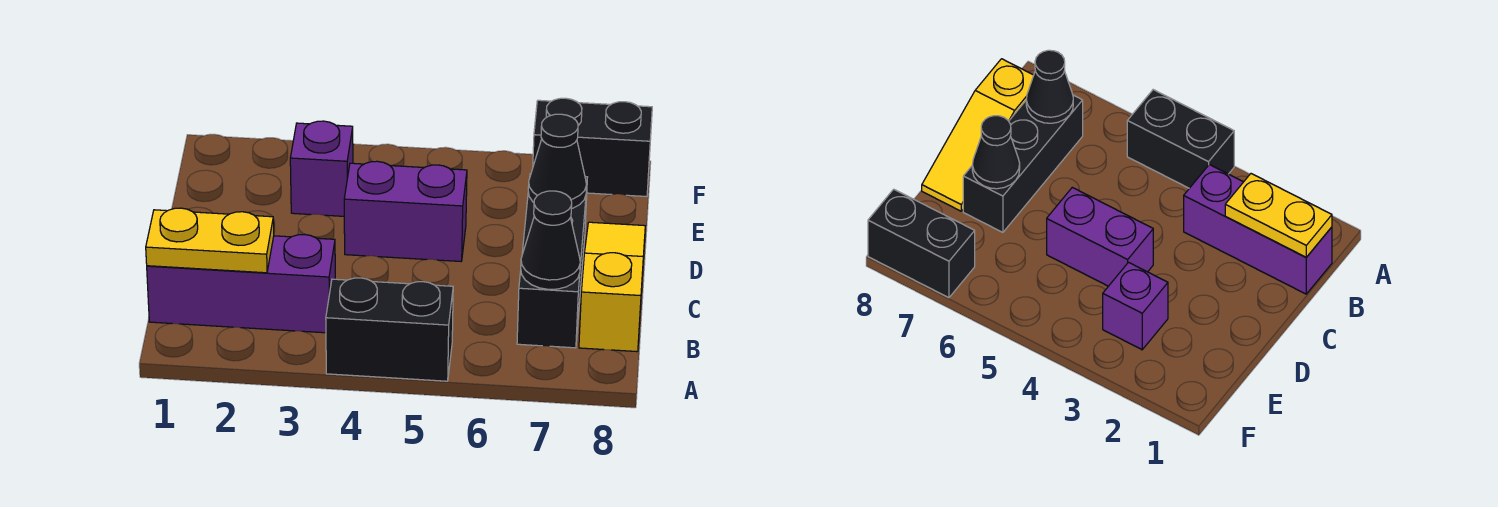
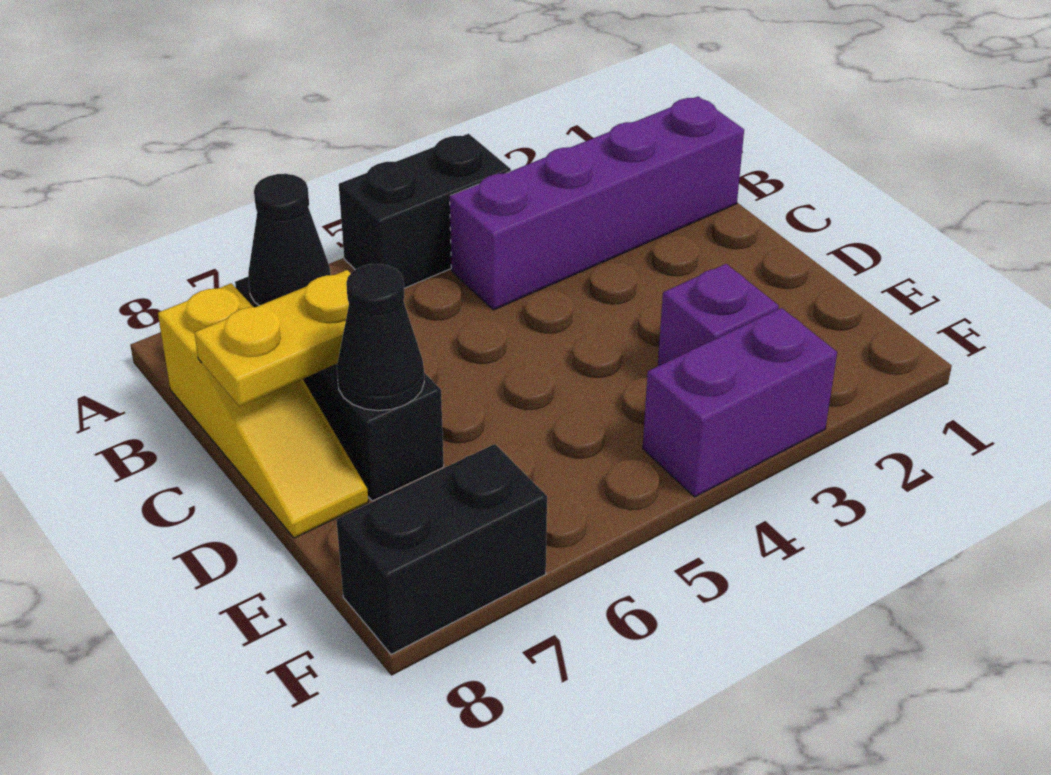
purple 1x3 brick [147,234,335,333] -> purple 1x4 brick [450,97,744,310]
yellow 1x2 plate [146,208,274,273] -> yellow 1x2 plate moved to [195,270,351,406]
purple 1x2 brick [344,161,467,261] -> purple 1x2 brick moved to [643,308,837,497]

